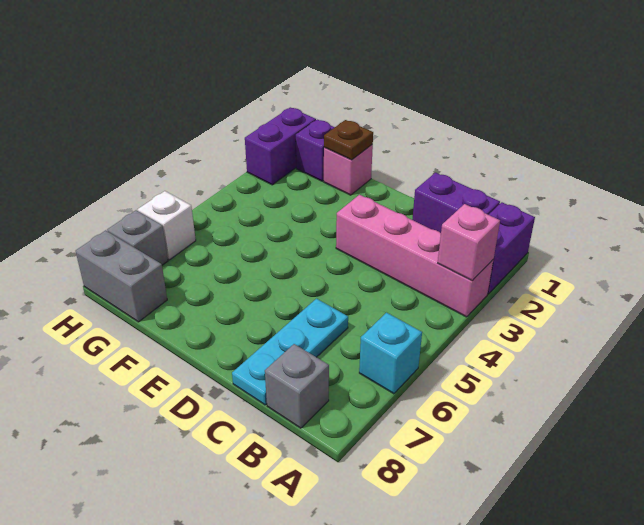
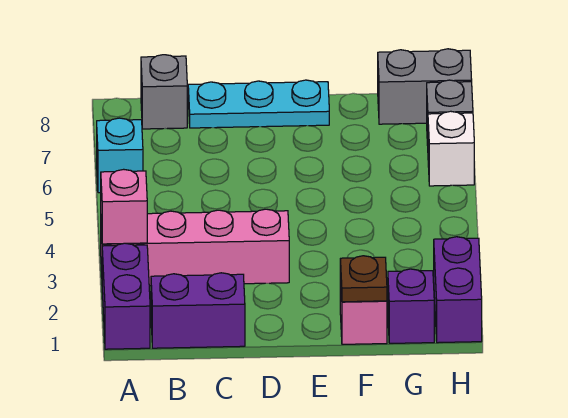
cyan 1x3 plate [232,299,348,405] -> cyan 1x3 plate turned to [188,80,329,128]

